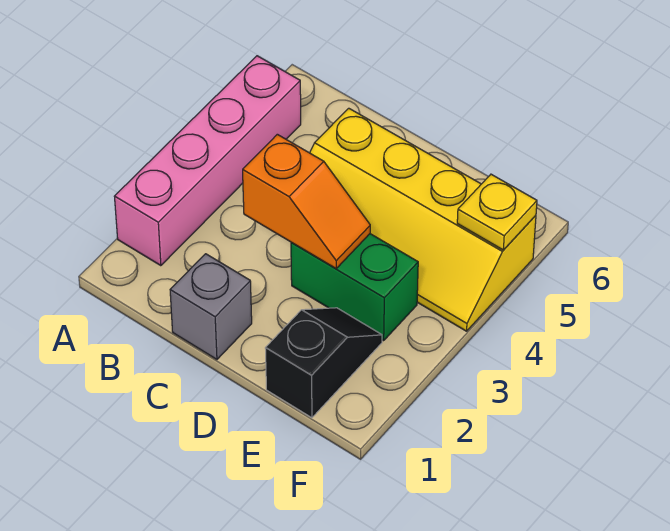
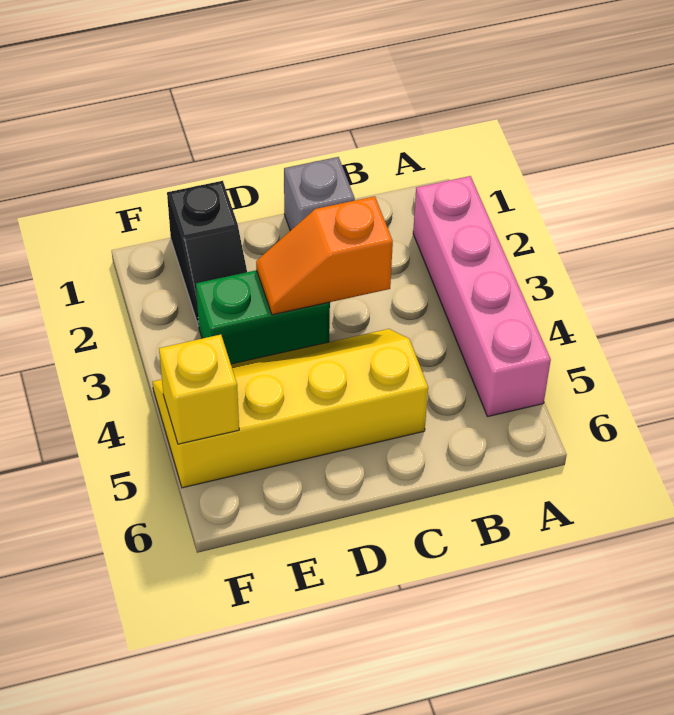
yellow 1x1 plate [457,174,537,250] -> yellow 1x1 brick [159,335,239,444]

